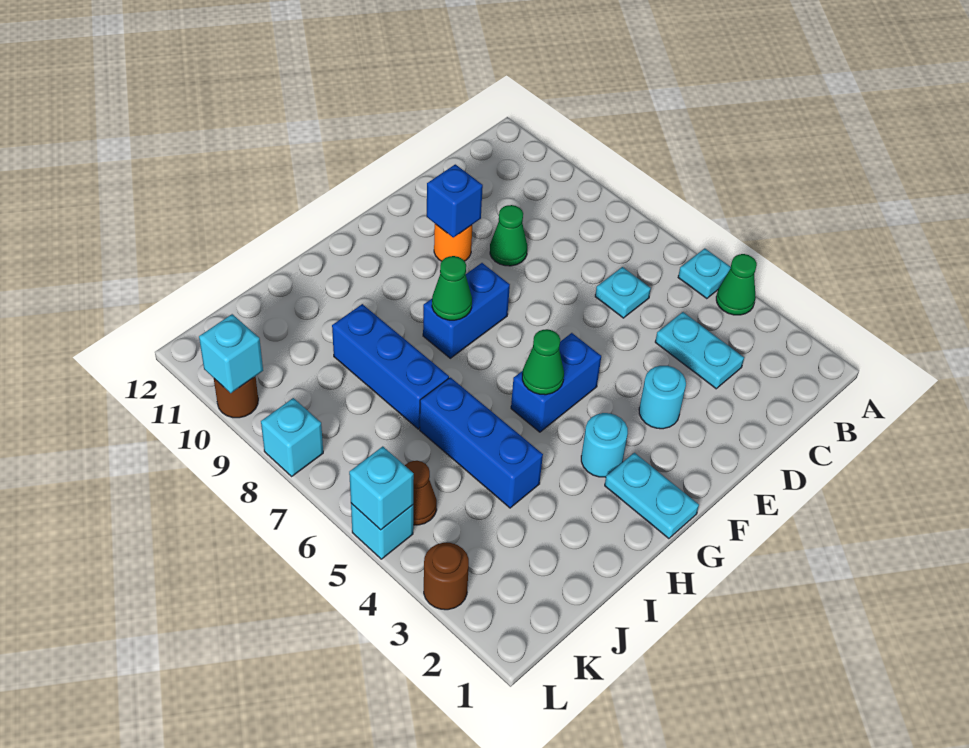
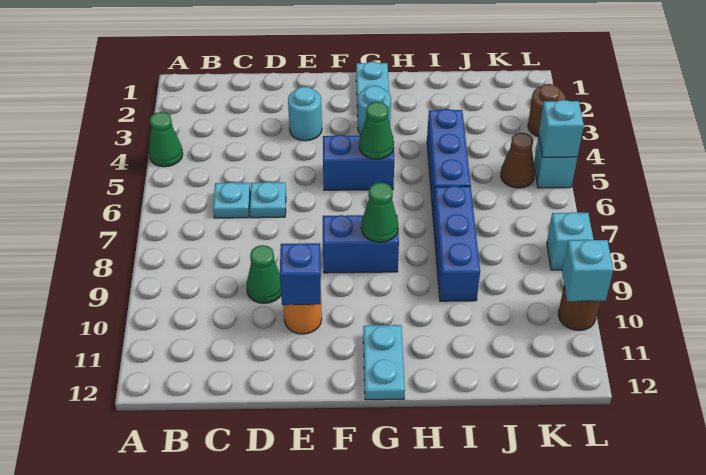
cyan 1x1 plate [678,248,731,299] -> cyan 1x1 plate moved to [250,182,286,218]
cyan 1x2 plate [655,312,744,389] -> cyan 1x2 plate moved to [363,325,405,400]

